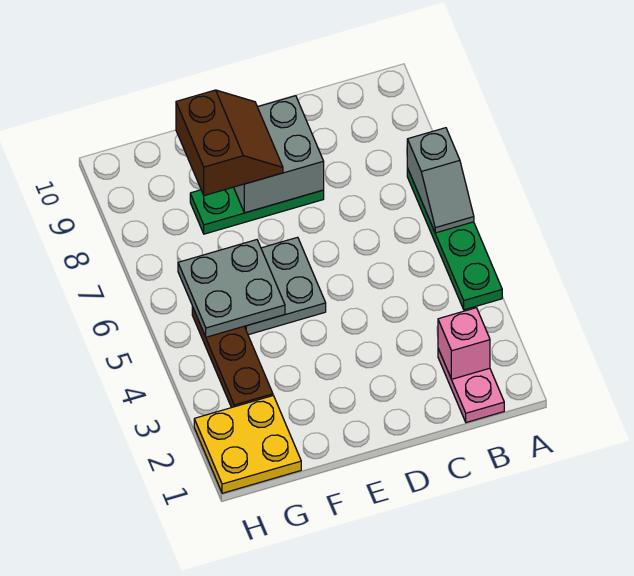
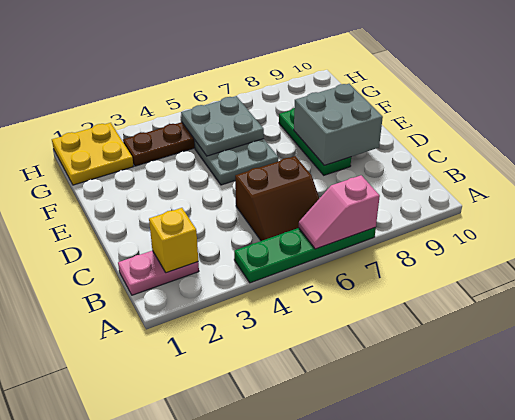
grey 1x2 slope [407,128,474,233] -> pink 1x2 slope [299,175,380,249]
pink 1x1 brick [438,308,490,379] -> yellow 1x1 brick [149,208,198,273]
brown 2x2 slope [176,90,283,196] -> brown 2x2 slope moved to [235,156,319,241]

